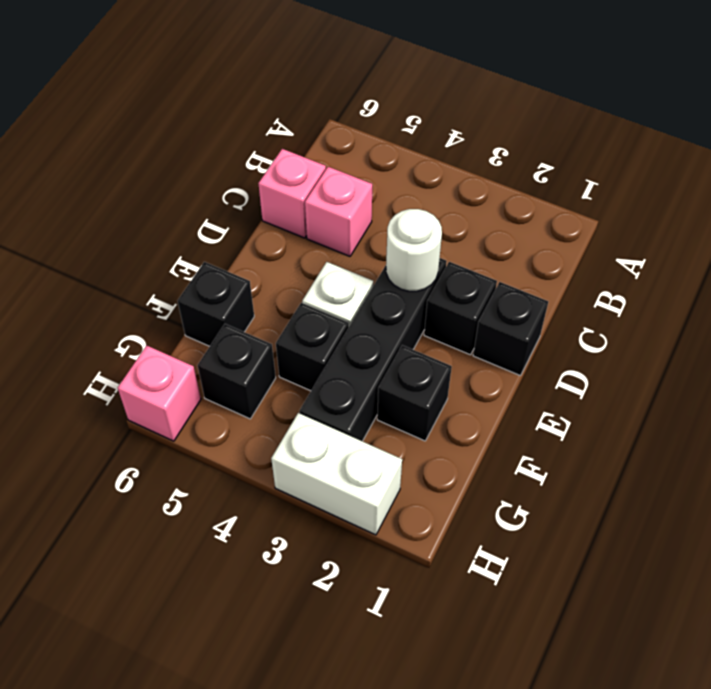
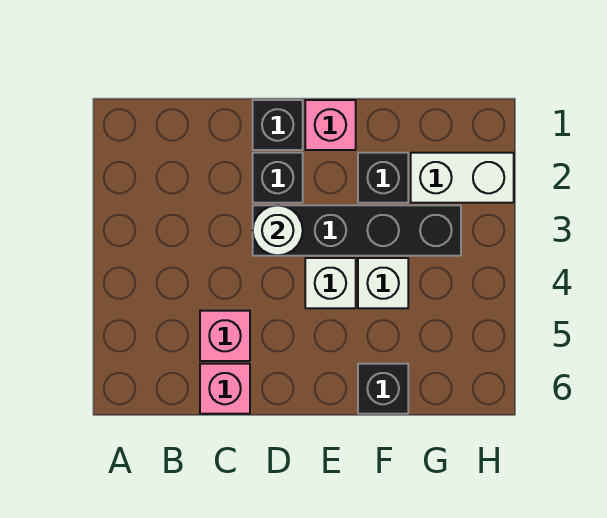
black 1x1 brick [276,303,349,391] -> white 1x1 brick [358,258,408,308]
black 1x1 brick [198,324,276,419] -> none
white 1x2 brick [271,413,402,535] -> white 1x2 brick turned to [411,153,514,203]
pink 1x1 brick [118,346,201,441] -> pink 1x1 brick moved to [305,100,356,150]

